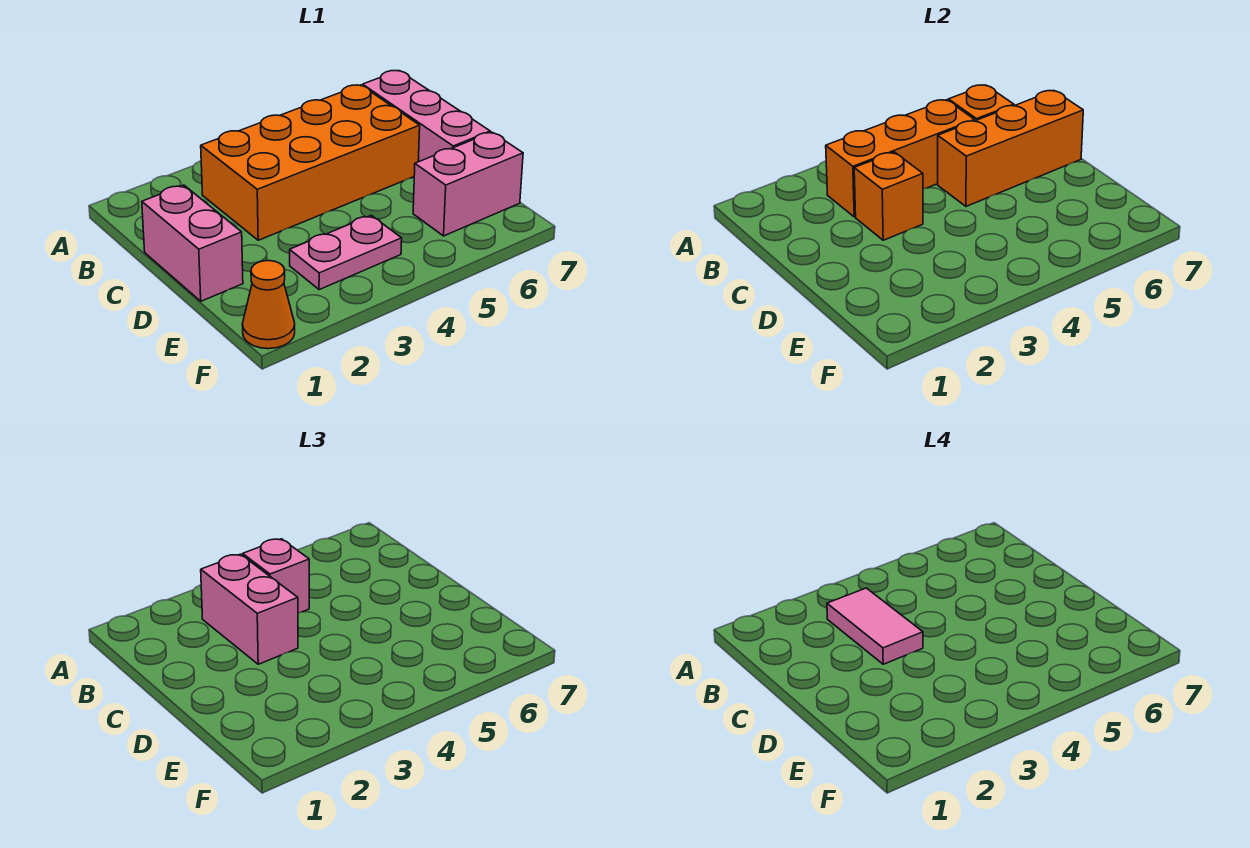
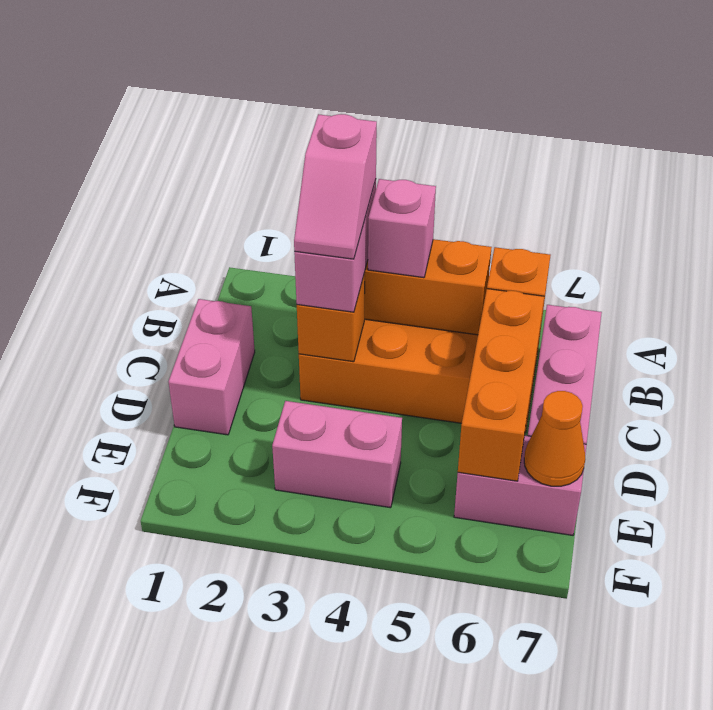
pink 1x2 tile [827,588,923,664] -> pink 1x2 slope [294,114,377,259]
orange 1x3 brick [938,91,1083,206] -> orange 1x3 brick turned to [458,289,544,481]
pink 1x2 plate [290,215,402,290] -> pink 1x2 brick [272,401,402,508]
orange 1x1 cone [242,261,295,349] -> orange 1x1 cone moved to [524,391,585,486]

